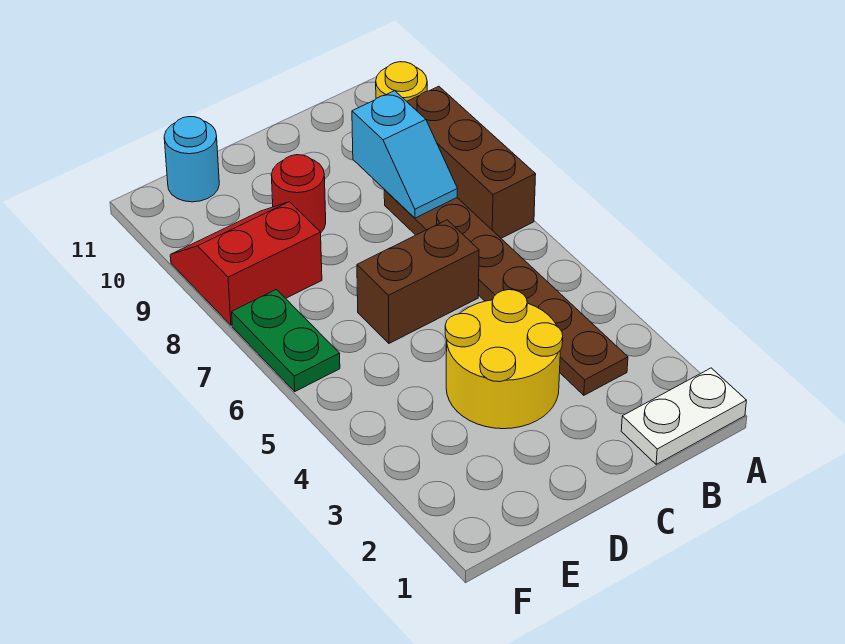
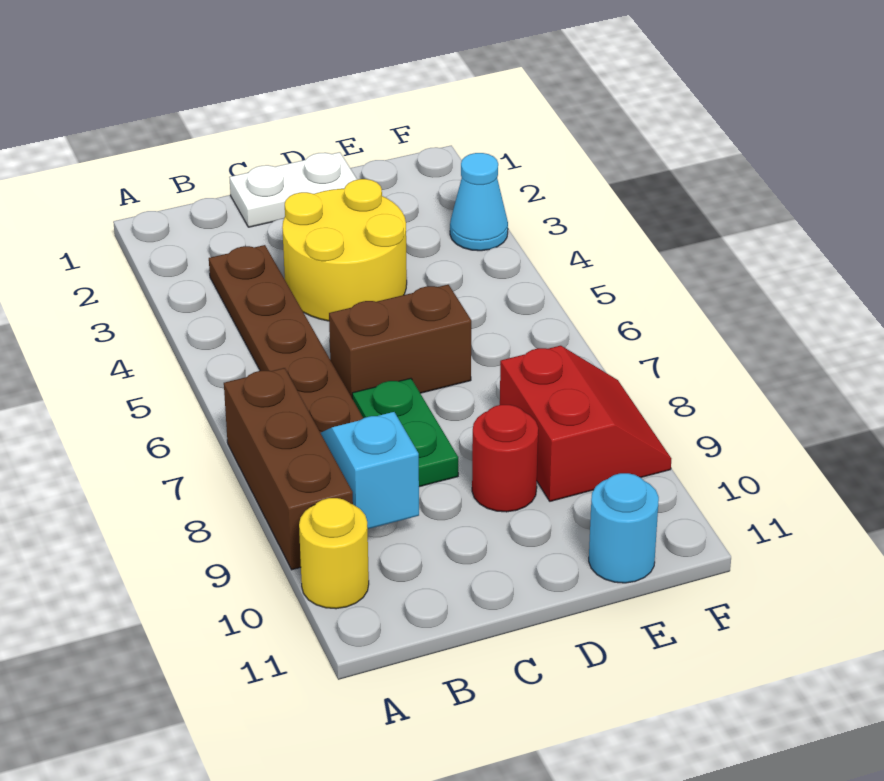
white 1x2 plate [621,368,746,464] -> white 1x2 plate moved to [229,152,357,227]
red 2x2 slope [170,202,322,325] -> red 2x2 slope turned to [500,346,671,501]
none -> cyan 1x1 cone [450,153,508,251]
green 1x2 plate [232,290,340,391] -> green 1x2 plate moved to [352,378,458,487]

